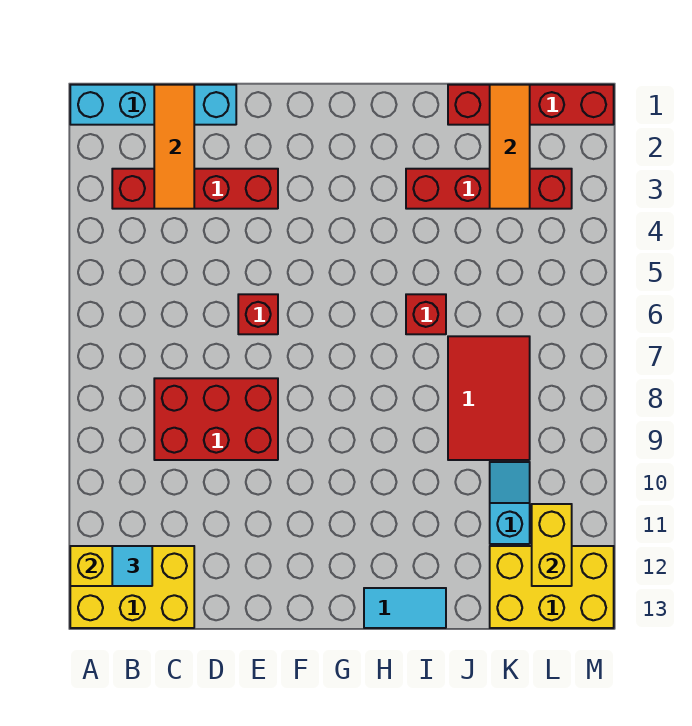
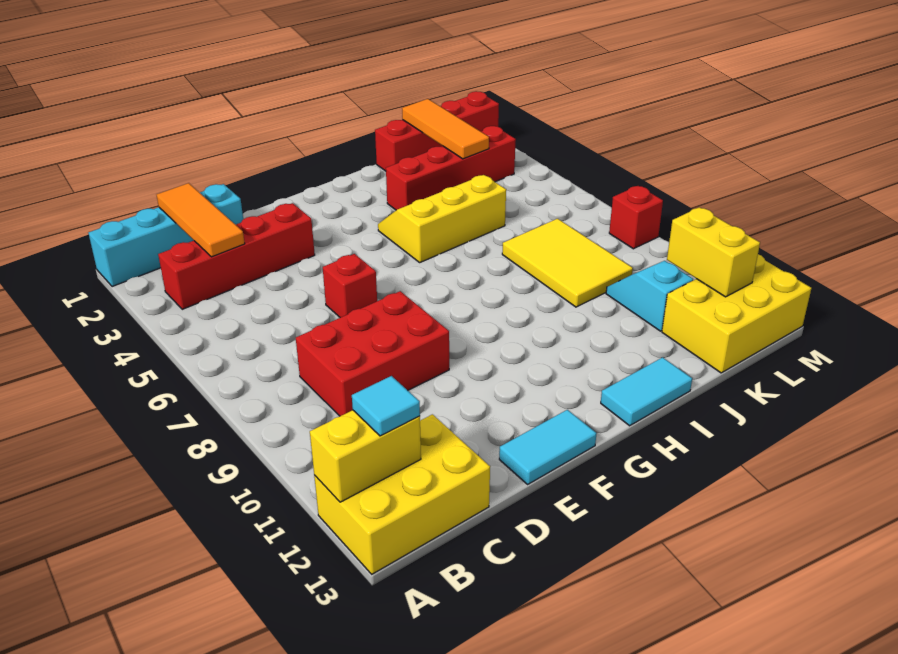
none -> cyan 1x2 tile [499,410,597,484]
none -> yellow 2x3 slope [378,175,506,262]
red 1x1 brick [406,294,446,334] -> red 1x1 brick moved to [609,186,663,249]
red 2x3 tile [448,336,530,460] -> yellow 2x3 tile [502,219,633,307]

